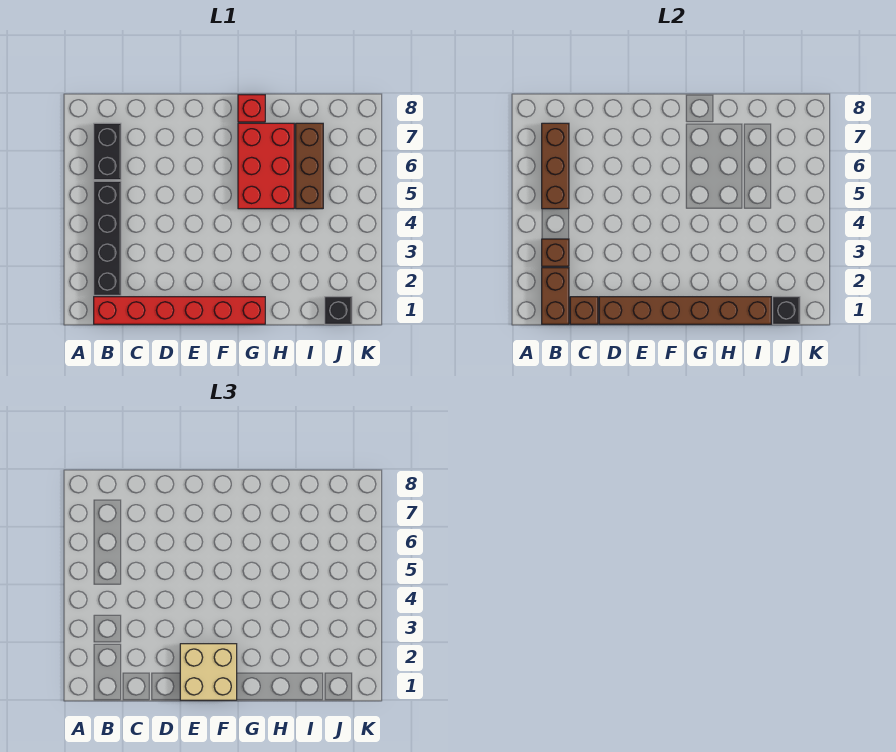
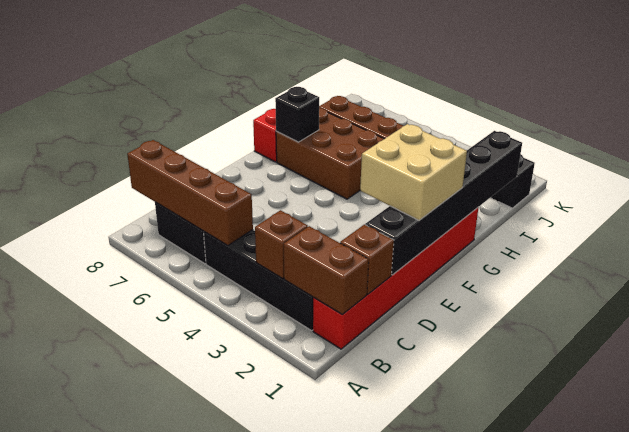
brown 1x3 brick [542,123,569,209] -> brown 1x4 brick [127,140,253,246]
brown 1x6 brick [599,297,771,324] -> black 1x6 brick [366,131,522,275]
red 2x3 brick [238,123,294,209] -> brown 2x3 brick [276,108,384,199]
black 1x1 brick [773,297,800,324] -> black 1x1 brick moved to [275,87,319,142]

